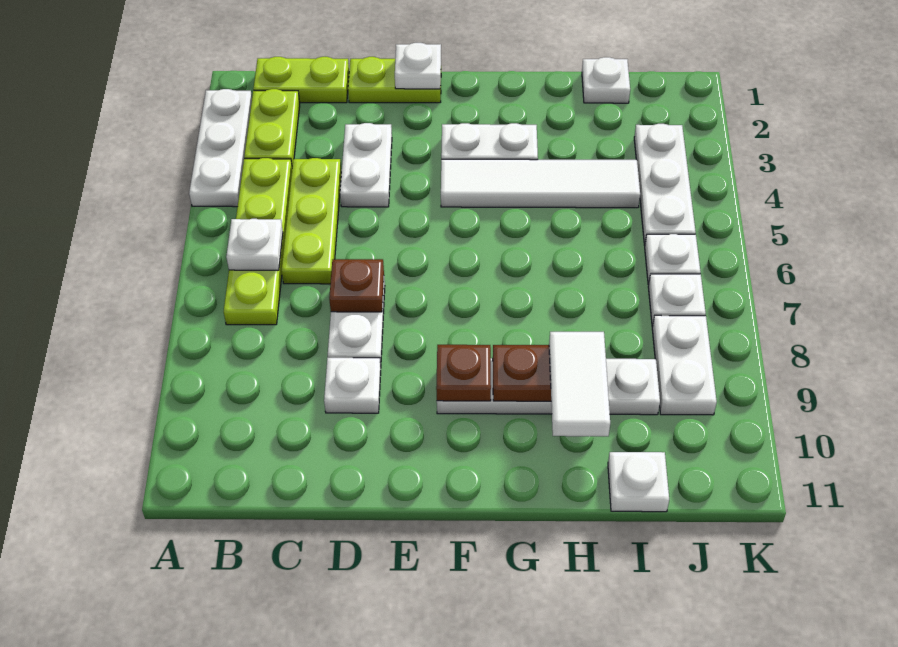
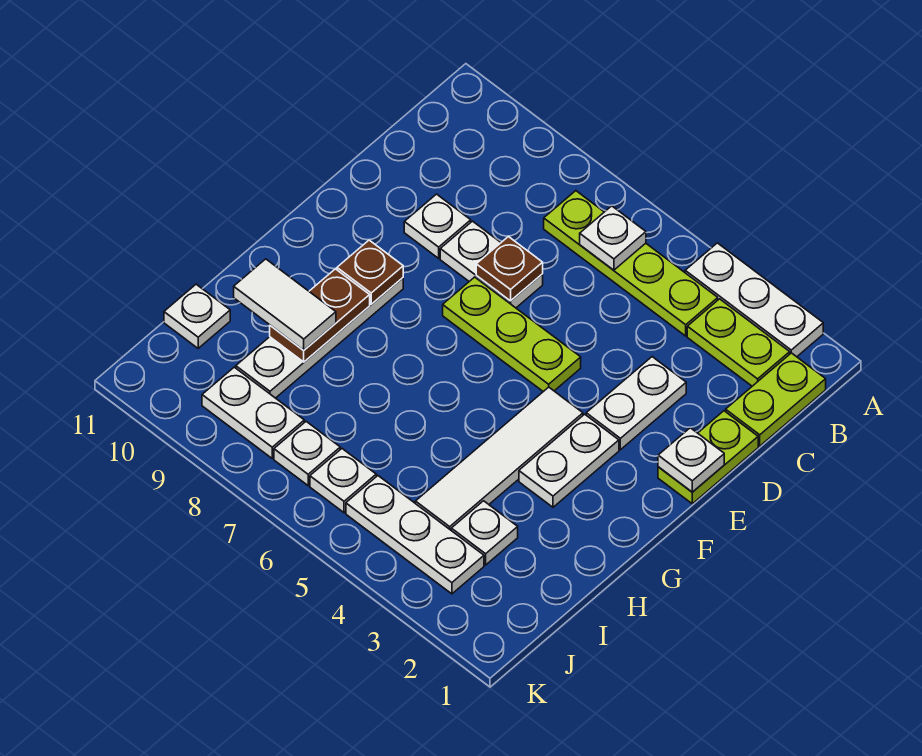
lime 1x3 plate [282,158,341,284] -> lime 1x3 plate moved to [443,277,581,392]
white 1x2 plate [340,123,392,207] -> white 1x2 plate turned to [586,357,686,450]
white 1x1 plate [582,57,630,103] -> white 1x1 plate moved to [451,501,518,565]

